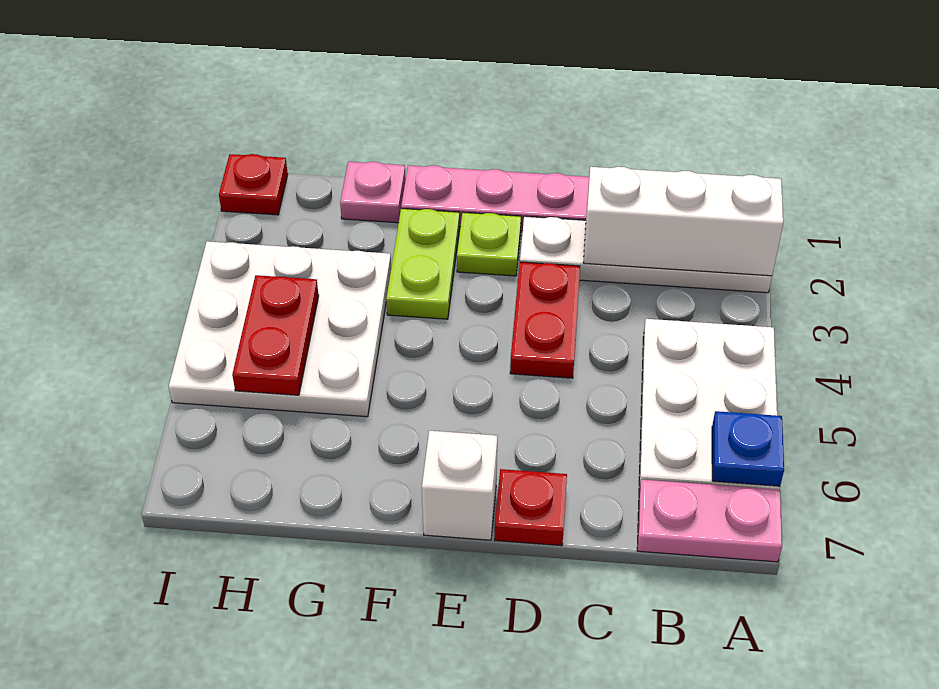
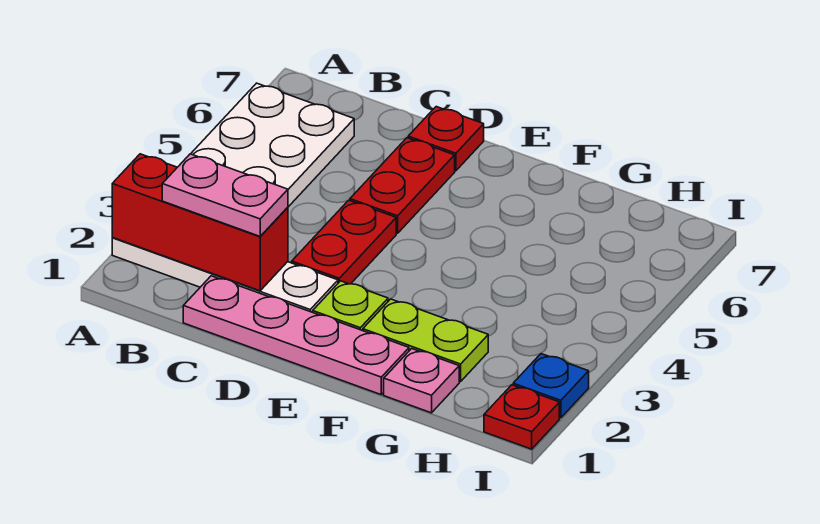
white 1x3 brick [583,167,783,276] -> red 1x3 brick [112,154,288,291]
blue 1x1 plate [712,411,784,486] -> blue 1x1 plate moved to [513,354,589,418]
pink 1x2 plate [637,479,782,562] -> pink 1x2 plate moved to [162,154,288,236]
white 1x1 brick [422,431,497,540] -> none
lime 1x2 plate [386,208,460,319] -> lime 1x2 plate turned to [363,299,488,382]
white 3x3 plate [169,241,391,417] -> none
red 1x2 plate [232,275,319,395] -> red 1x2 plate moved to [350,138,455,233]

